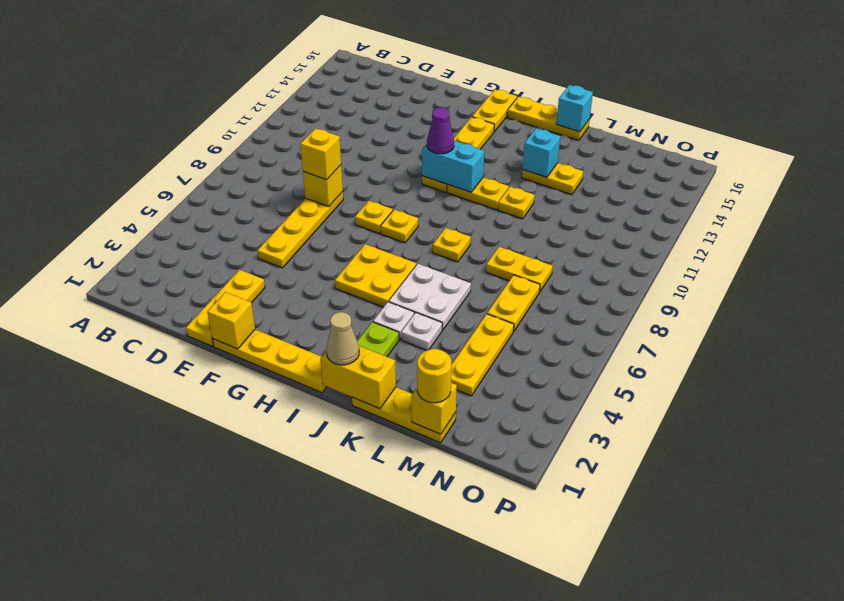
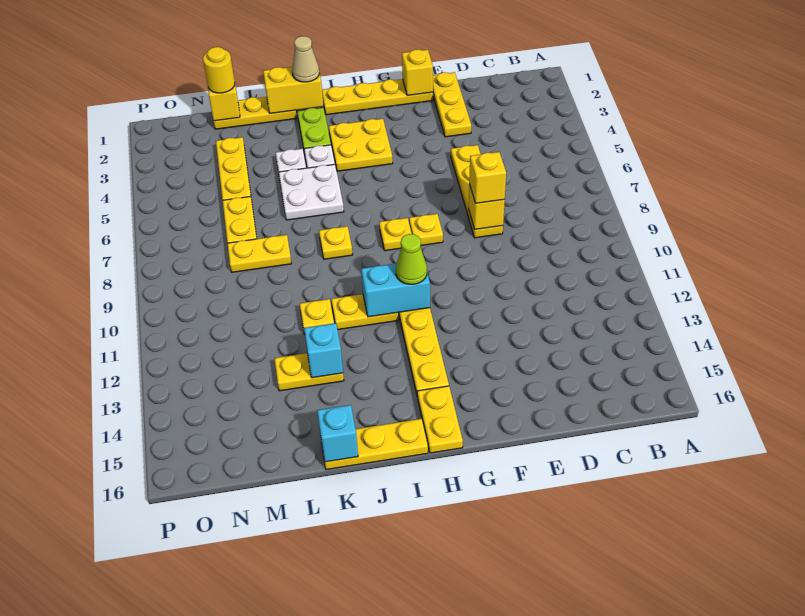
yellow 2x2 plate [335,244,416,307] -> yellow 2x2 plate moved to [329,119,393,171]
purple 1x1 cone [427,107,454,154] -> lime 1x1 cone [396,234,427,284]

